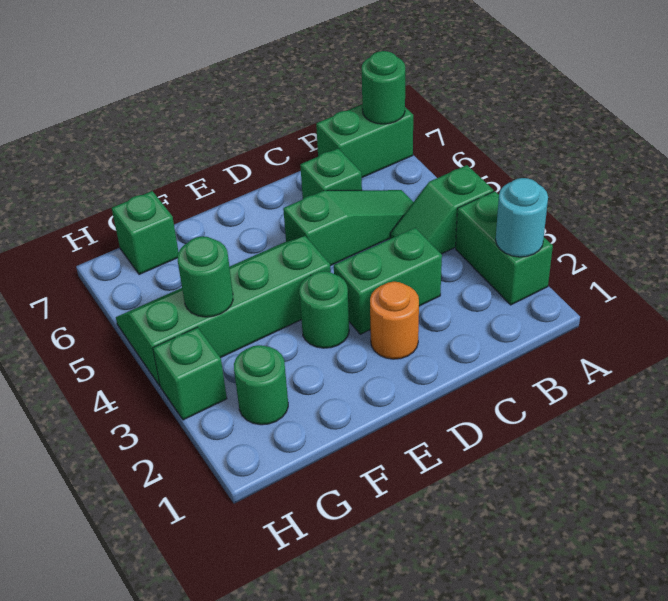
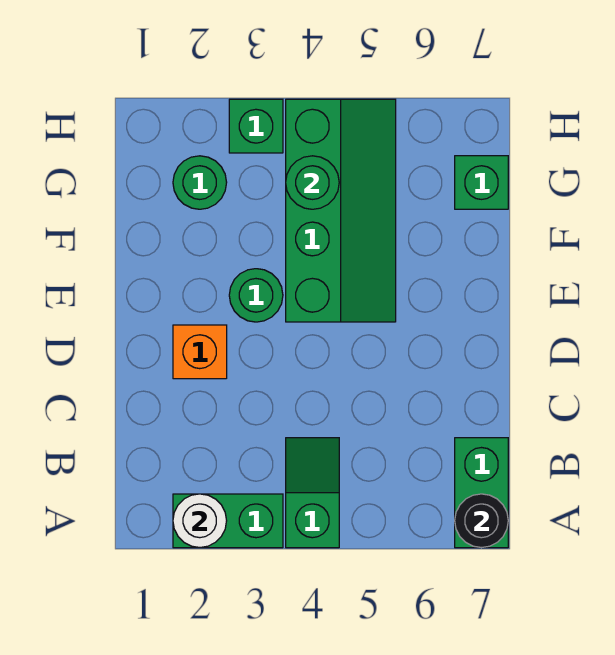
cyan 1x1 round brick [496,178,548,257] -> white 1x1 round brick [173,494,227,548]
green 1x1 round brick [362,51,405,124] -> black 1x1 round brick [455,494,508,548]
green 1x3 slope [283,190,413,266] -> none
green 1x2 brick [334,228,442,334] -> none
green 1x1 brick [300,148,362,199] -> none
orange 1x1 round brick [370,282,419,359] -> orange 1x1 brick [173,325,227,379]

